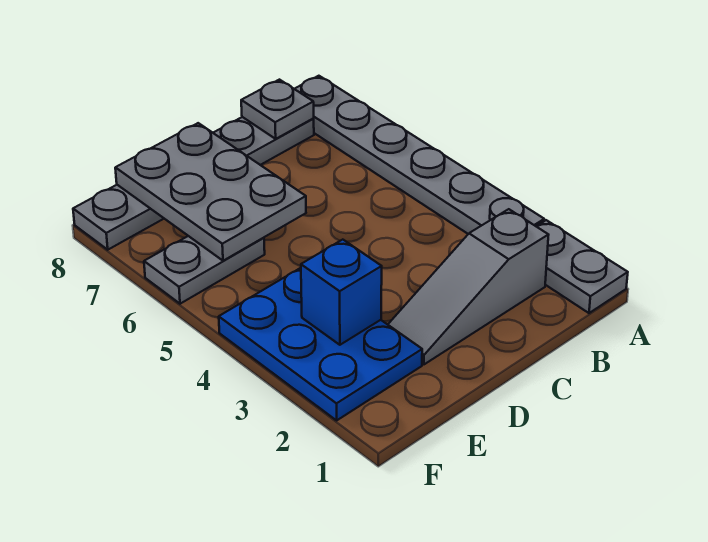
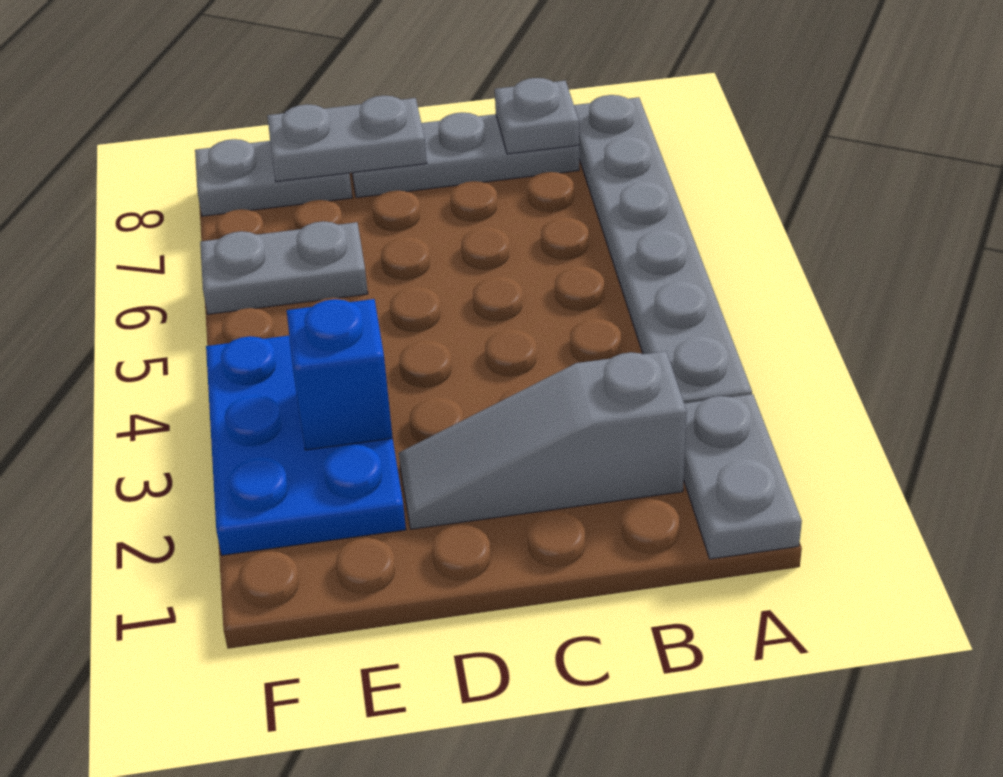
grey 2x3 plate [115,123,306,261] -> grey 1x2 plate [267,96,427,182]

